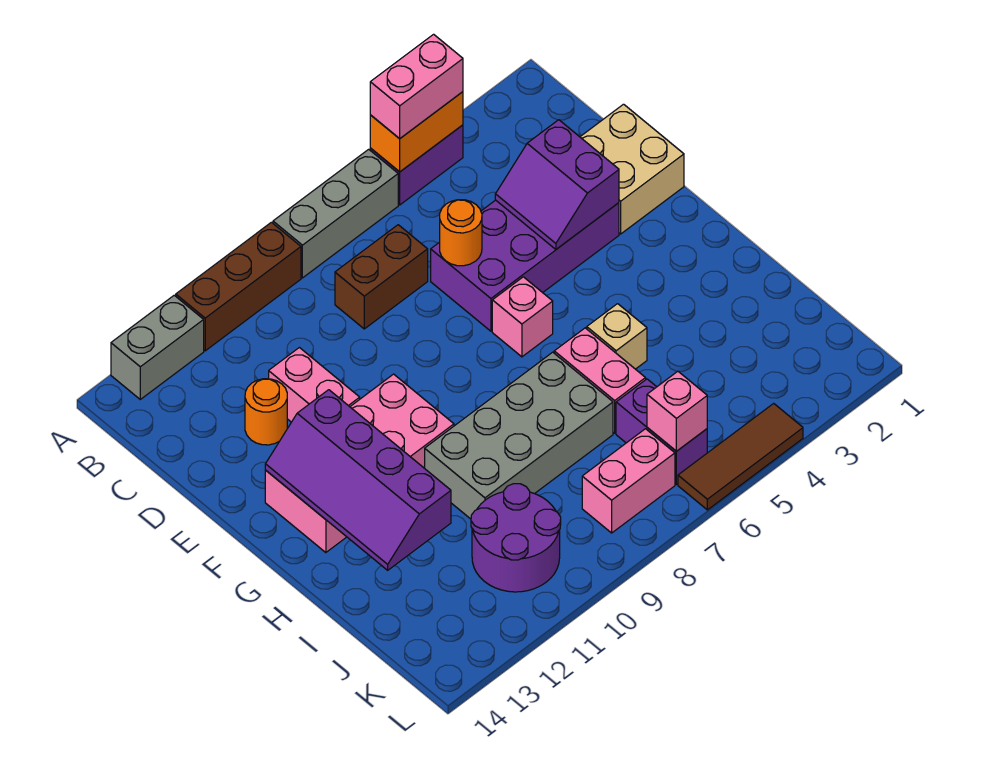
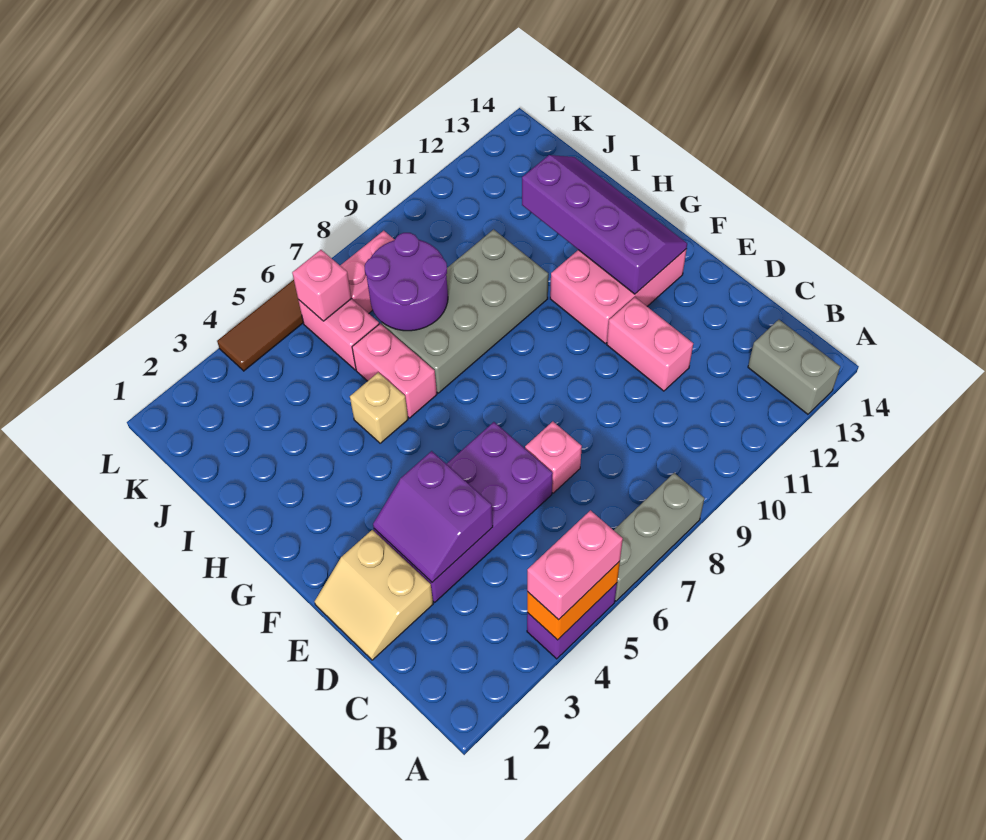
brown 1x3 brick [176,222,301,351] -> none
grey 1x2 brick [111,295,204,399] -> grey 1x2 brick turned to [748,320,840,414]
brown 1x2 brick [335,225,428,329] -> none
tan 2x2 brick [580,104,684,234] -> tan 2x2 slope [315,530,433,660]
purple 2x2 slope [495,120,619,249] -> purple 2x2 slope turned to [373,451,493,582]
orange 1x1 round brick [440,200,482,266] -> none
orange 1x1 round brick [245,379,287,445] -> none
pink 1x1 brick [492,277,553,357] -> pink 1x1 brick moved to [525,422,582,493]
pink 2x4 brick [265,374,454,553] -> pink 2x3 brick [550,249,687,344]
purple 1x2 brick [616,379,707,484] -> pink 1x2 brick [298,299,379,370]
purple 2x2 round brick [471,484,561,592] -> purple 2x2 round brick moved to [365,233,448,331]

